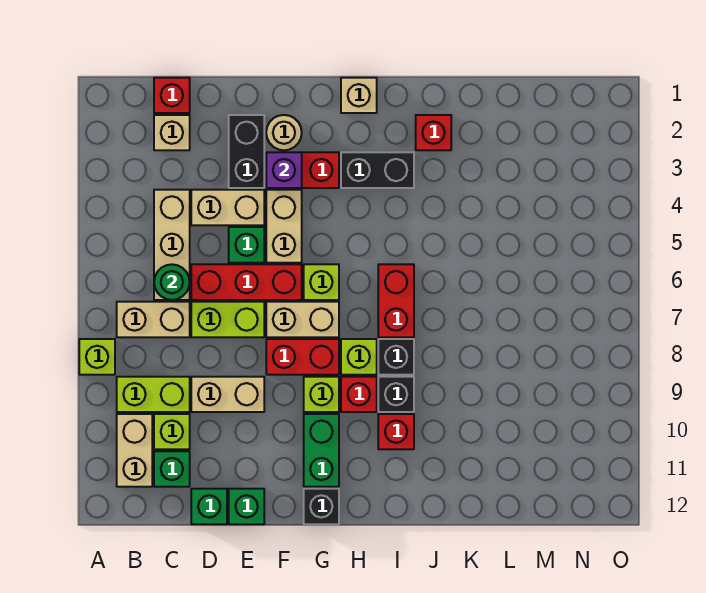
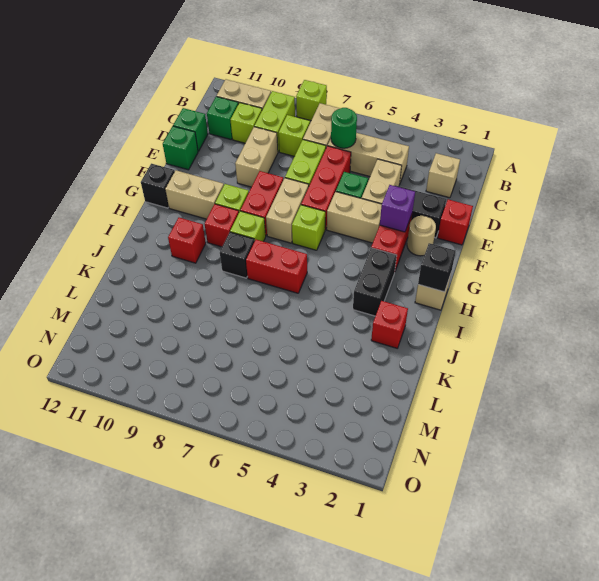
red 1x1 brick [154,78,190,113] -> red 1x1 brick moved to [438,200,473,245]
none -> lime 1x1 brick [279,115,310,156]
green 1x2 brick [304,414,339,487] -> tan 1x2 brick [165,170,224,219]
black 1x1 brick [378,377,414,412] -> black 1x1 brick moved to [418,243,456,292]

